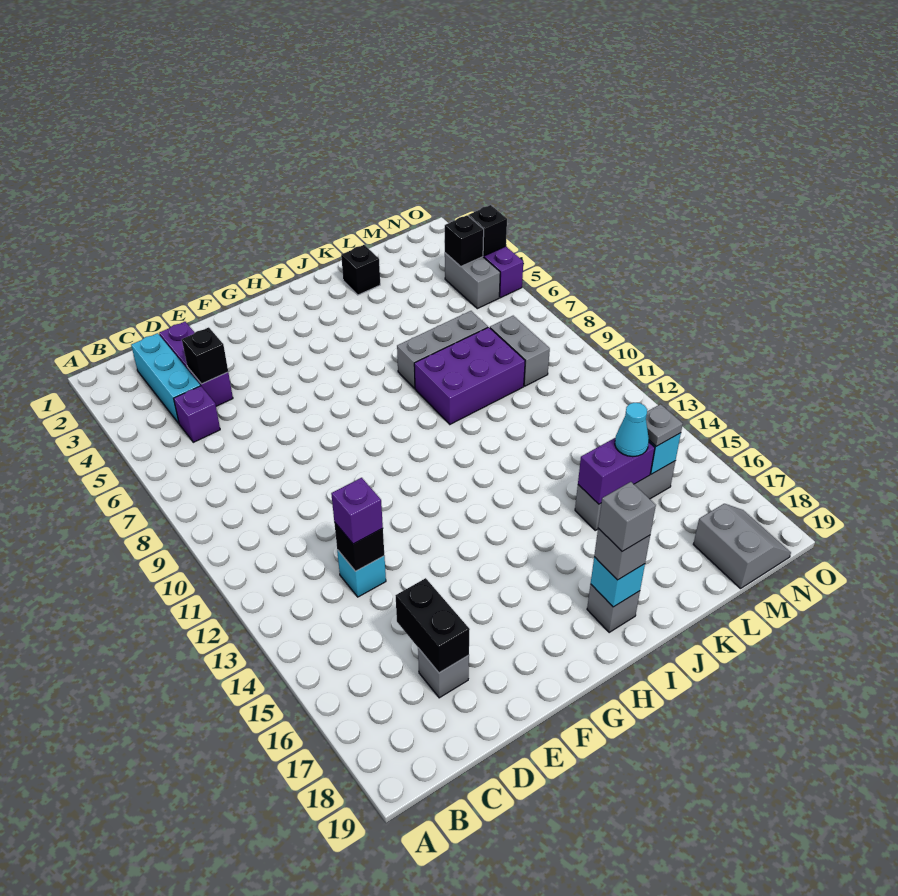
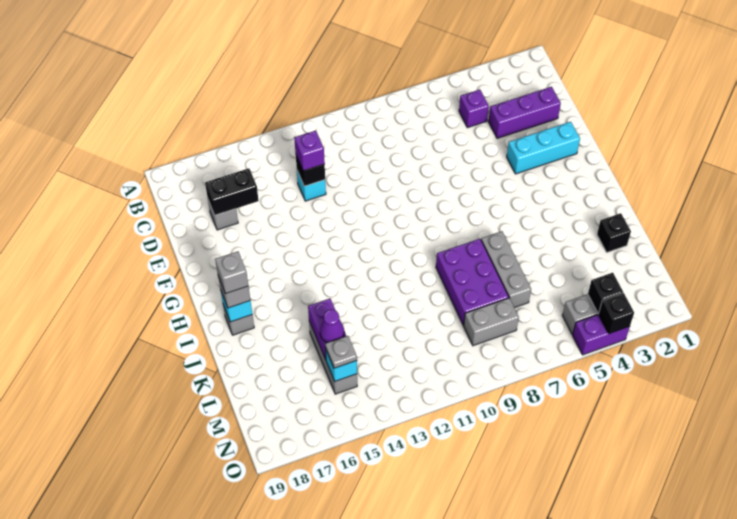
cyan 1x3 brick [131,333,200,423] -> cyan 1x3 brick moved to [507,122,580,174]
black 1x1 brick [182,327,228,384] -> none
cyan 1x1 cone [615,403,649,457] -> purple 1x1 cone [320,310,344,343]
grey 2x2 slope [693,504,791,589] -> none

